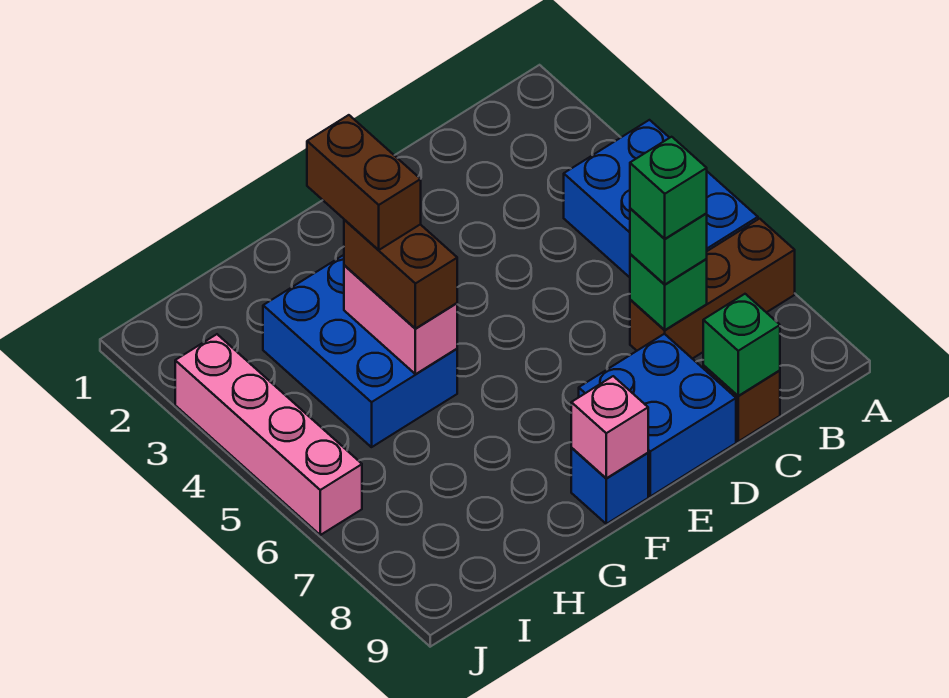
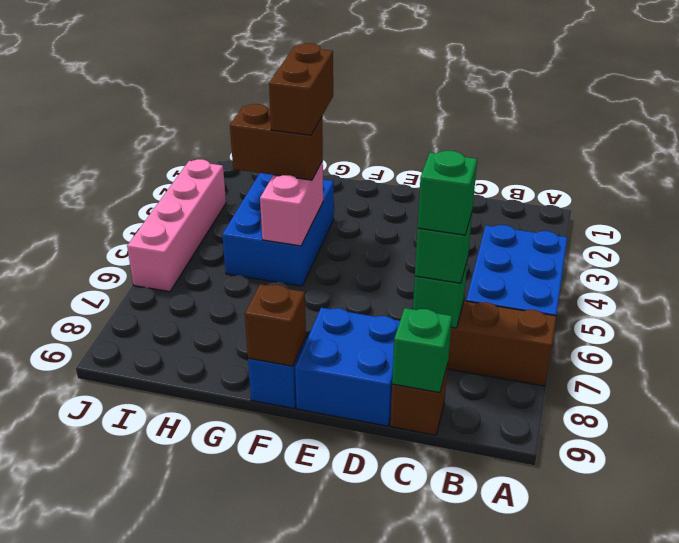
pink 1x1 brick [571,376,648,478] -> brown 1x1 brick [245,284,306,366]
brown 1x2 brick [344,220,457,329] -> brown 1x2 brick turned to [230,104,323,180]

